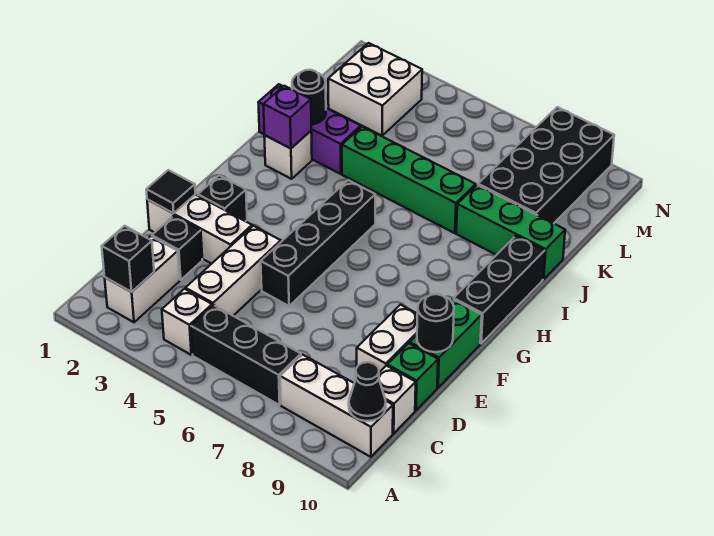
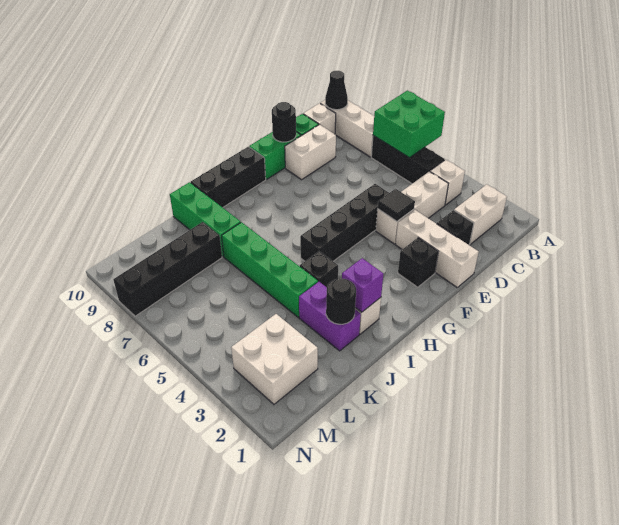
none -> green 2x2 brick [373,91,445,158]
black 1x1 brick [102,226,154,292] -> black 1x1 brick moved to [300,251,338,287]
black 1x1 tile [146,170,195,213] -> black 1x1 tile moved to [378,189,415,221]
purple 1x3 brick [258,84,361,174] -> purple 1x2 brick [299,282,361,351]
black 2x4 brick [478,107,614,223] -> black 1x4 brick [113,222,222,316]

